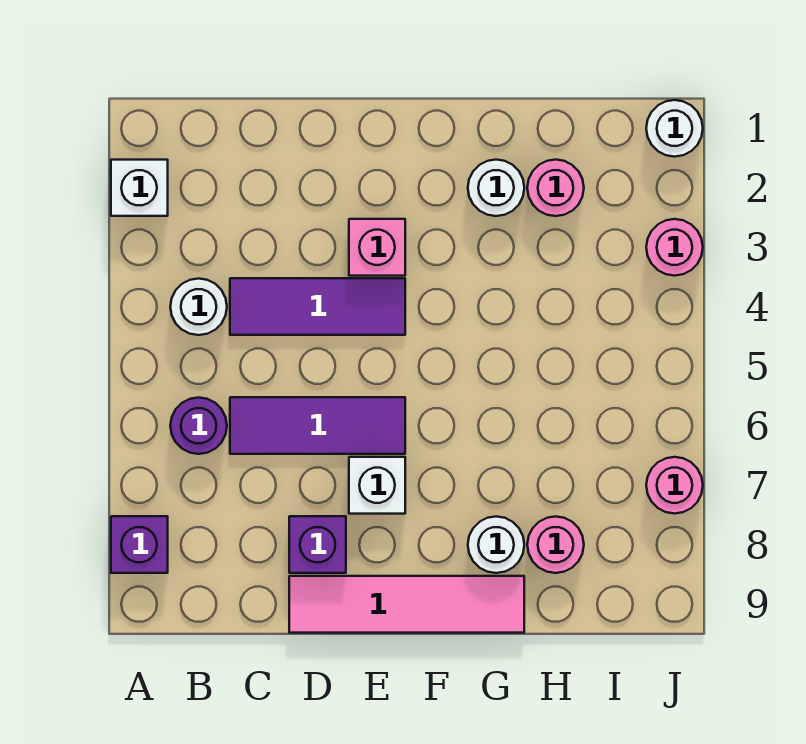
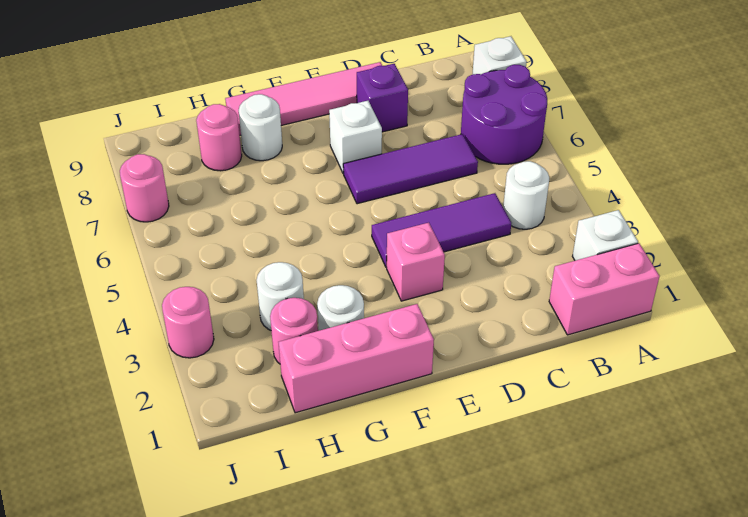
none -> pink 1x2 brick [549,243,660,335]
purple 1x1 brick [111,516,168,573] -> white 1x1 brick [473,36,527,74]
purple 1x1 round brick [170,398,227,454] -> purple 2x2 round brick [461,65,547,164]
none -> pink 1x3 brick [279,304,434,413]
white 1x1 round brick [646,100,703,157] -> white 1x1 round brick moved to [257,262,304,330]

